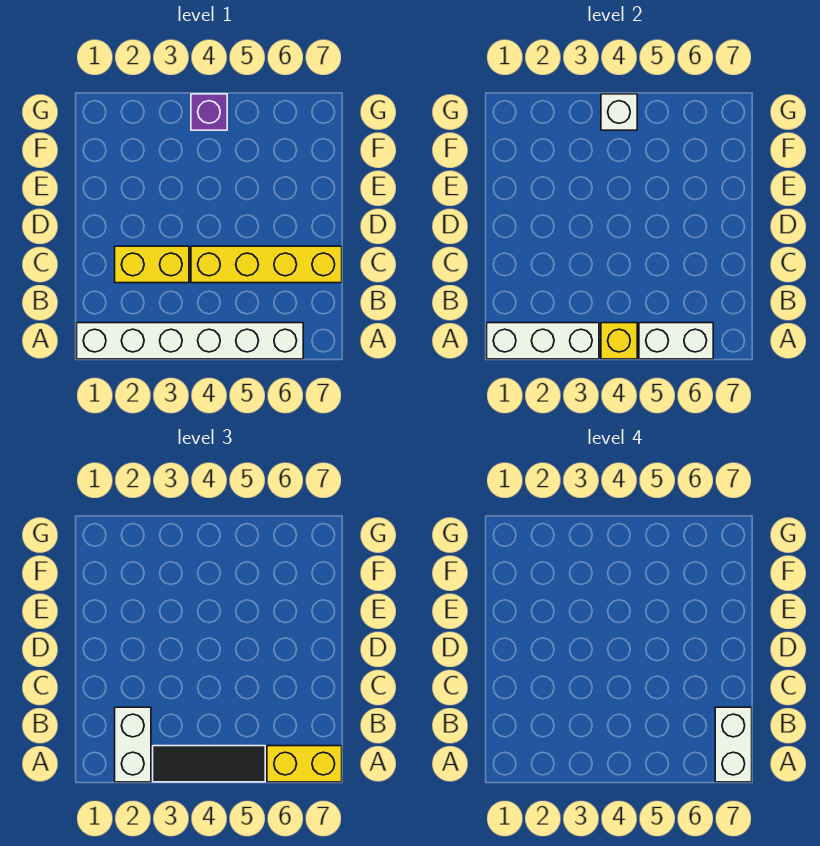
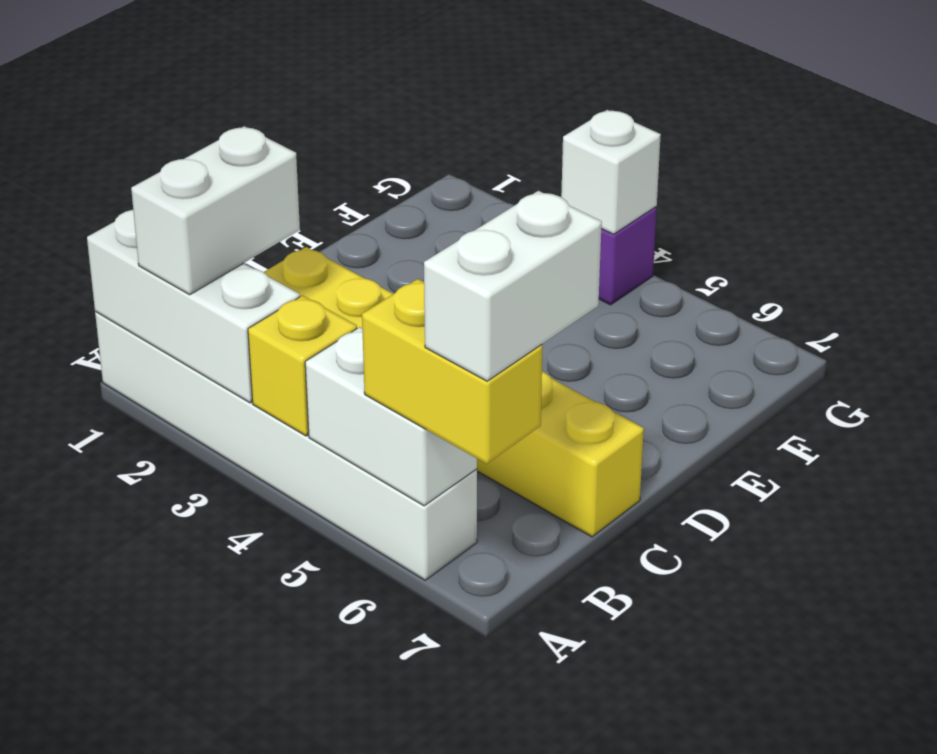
black 1x3 tile [153,746,265,782] -> none

